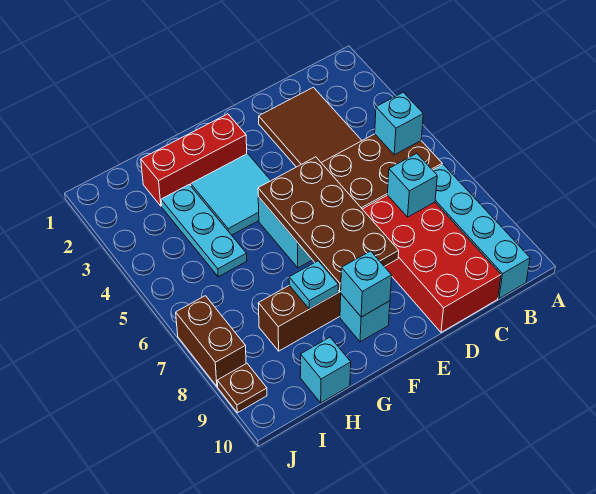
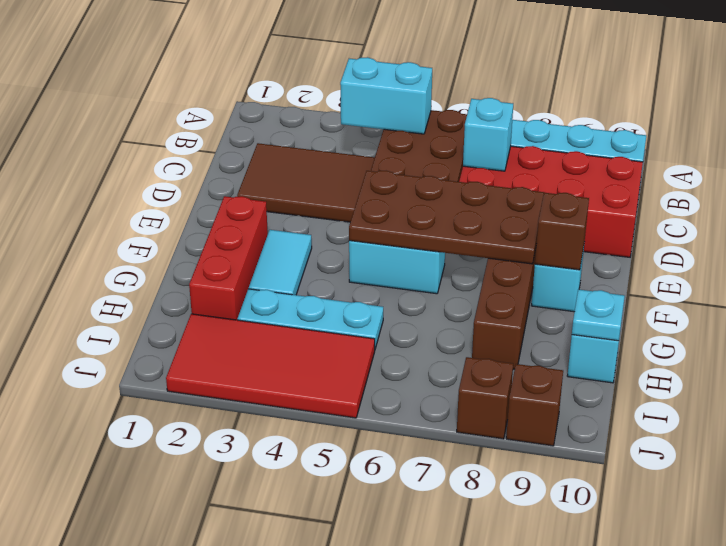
cyan 1x1 brick [375,92,423,155] -> cyan 1x2 brick [340,57,432,134]
cyan 2x2 tile [191,154,271,235] -> cyan 1x2 tile [249,230,312,295]
cyan 1x1 brick [340,251,392,317] -> brown 1x1 brick [535,193,589,270]
cyan 1x1 plate [289,261,338,309] -> cyan 1x1 plate moved to [572,289,625,341]
none -> red 2x4 tile [166,314,375,418]
brown 1x2 brick [176,296,246,386] -> brown 1x1 brick [457,357,513,439]
brown 1x1 plate [217,363,267,413] -> brown 1x1 brick [506,364,563,446]

